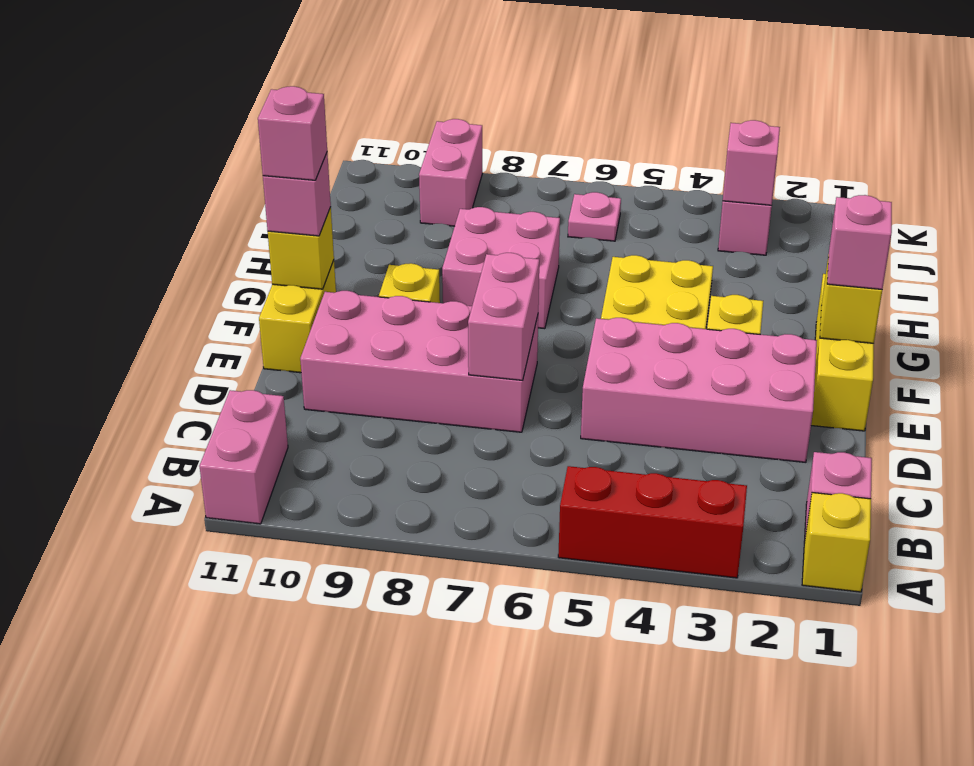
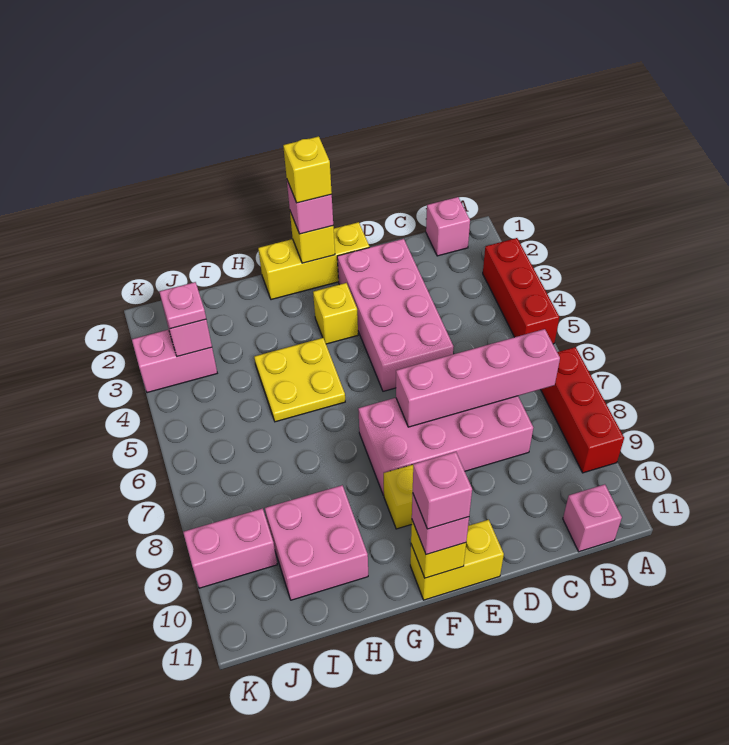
yellow 1x1 brick [802,493,871,592] -> yellow 1x1 brick moved to [283,136,332,203]
none -> red 1x3 brick [541,347,624,473]
pink 1x2 brick [199,390,288,524] -> pink 1x1 brick [563,484,622,552]
pink 2x4 brick [300,291,538,432] -> pink 2x4 brick turned to [358,396,533,495]
pink 1x2 brick [468,252,539,380] -> pink 1x4 brick [396,329,560,427]
pink 2x2 brick [442,207,560,329] -> pink 2x2 brick moved to [265,485,368,600]
pink 1x1 plate [568,192,621,241] -> pink 1x1 plate moved to [159,282,206,329]

